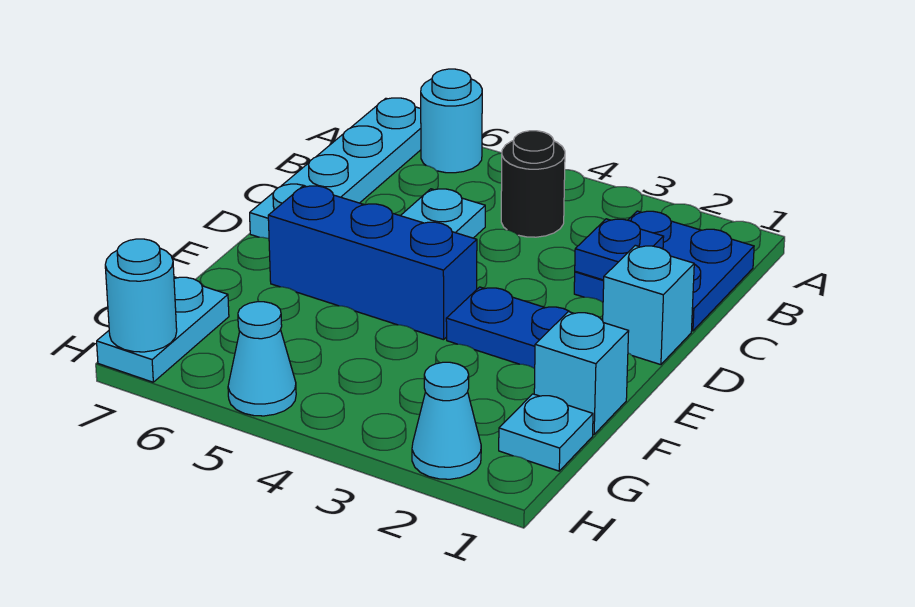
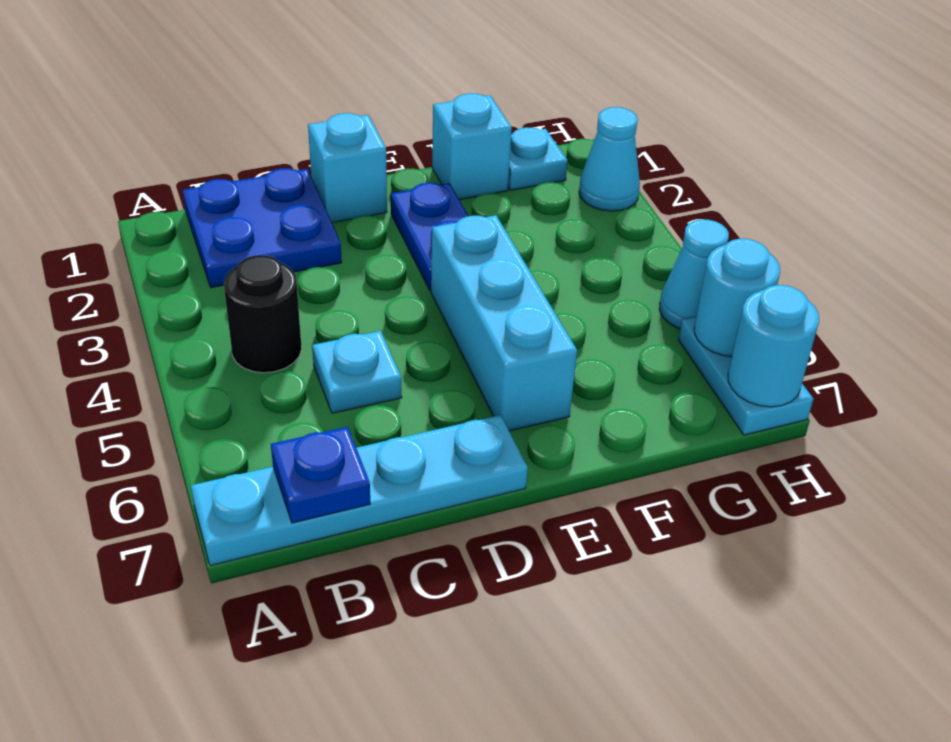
cyan 1x1 round brick [421,69,482,173] -> cyan 1x1 round brick moved to [694,239,780,357]
blue 1x1 plate [575,219,664,280] -> blue 1x1 plate moved to [271,427,370,523]
blue 1x3 brick [268,186,477,340] -> cyan 1x3 brick [431,215,577,431]
cyan 1x2 plate [97,277,229,382] -> cyan 1x2 plate turned to [678,316,813,435]

